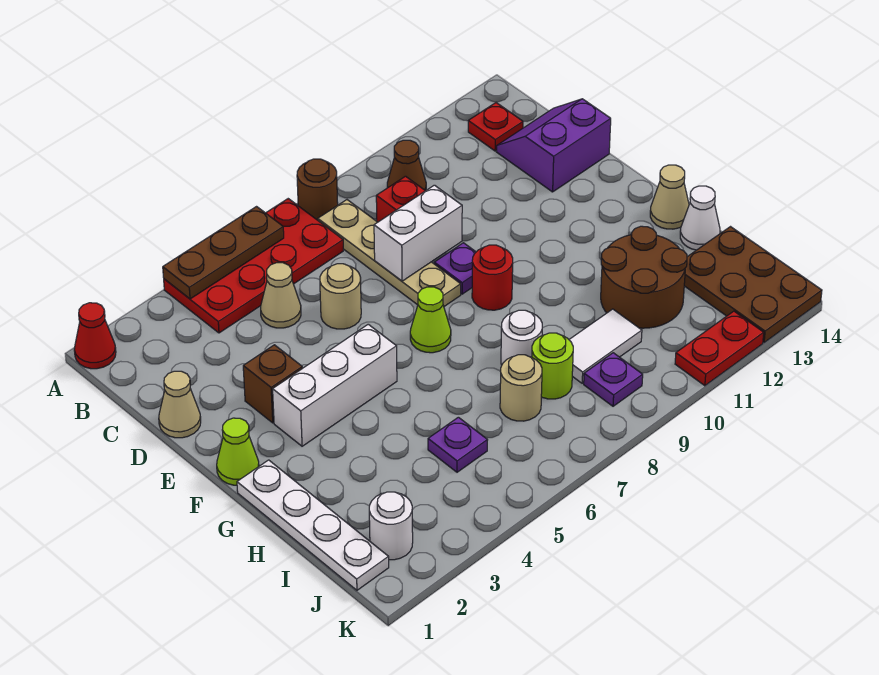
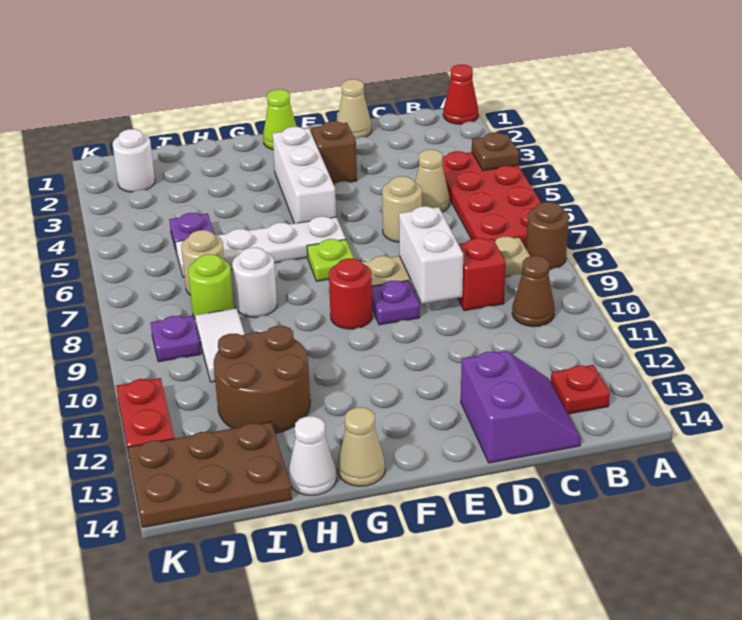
brown 1x3 plate [163,207,284,299] -> brown 1x1 plate [472,132,519,171]
lime 1x1 cone [410,287,451,353] -> lime 1x1 plate [307,239,354,281]
white 1x4 plate [237,460,389,590] -> white 1x4 plate moved to [175,216,346,277]

